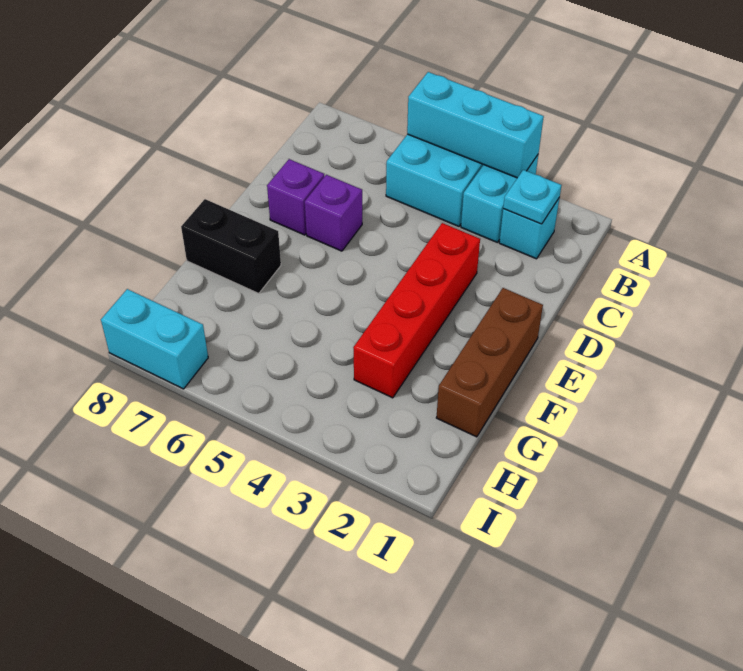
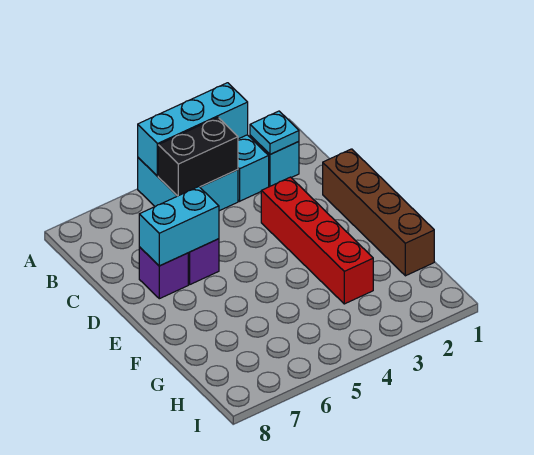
brown 1x3 brick [436,288,543,437] -> brown 1x4 brick [323,149,434,276]
black 1x2 brick [181,199,281,293] -> black 1x2 brick moved to [158,117,238,196]
cyan 1x2 brick [101,289,208,389] -> cyan 1x2 brick moved to [139,187,219,266]

